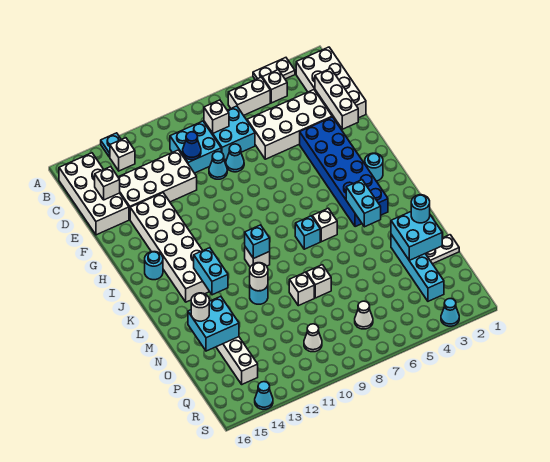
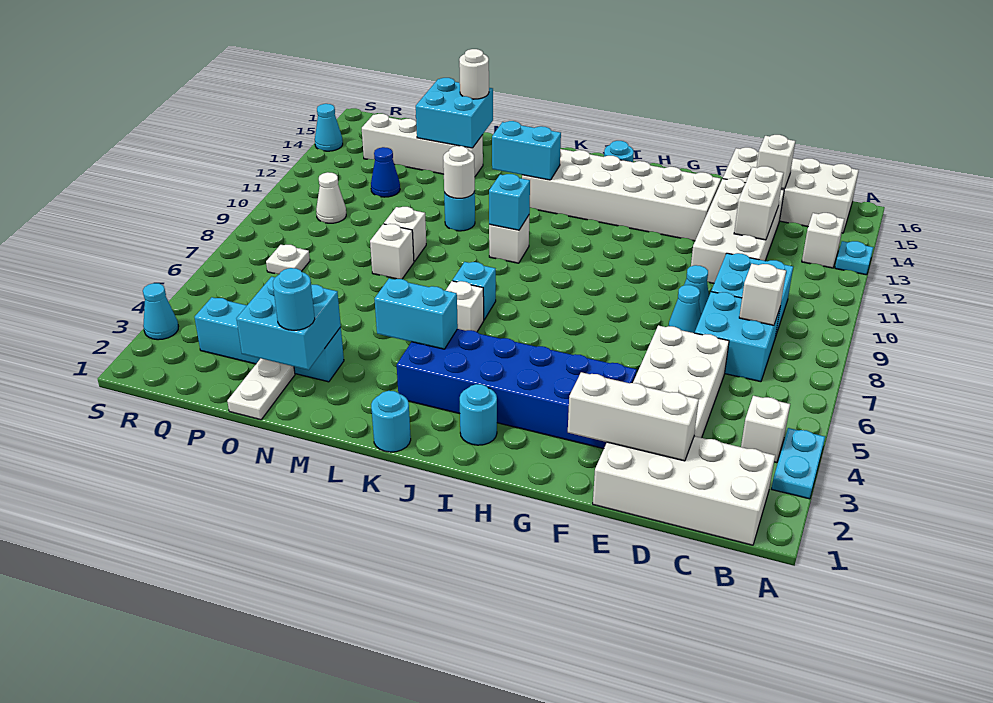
white 1x2 plate [253,58,295,80] -> cyan 1x2 plate [772,428,825,499]
white 1x2 brick [228,77,270,115] -> white 1x2 brick moved to [734,166,783,240]
blue 1x1 cone [183,132,201,160] -> blue 1x1 cone moved to [371,147,400,197]
none -> cyan 1x1 round brick [371,391,411,452]
white 1x1 cone [355,301,373,329] -> white 1x1 plate [266,245,310,274]

